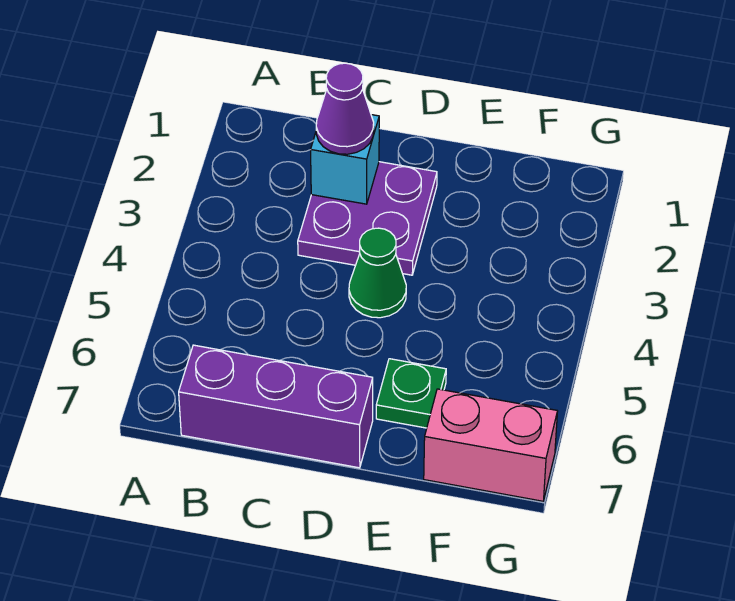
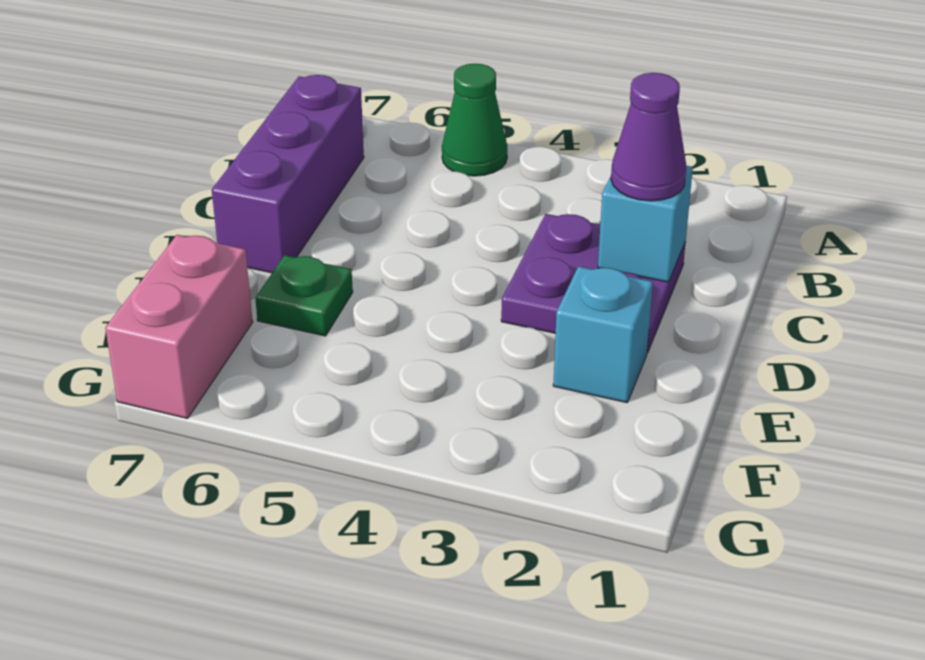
green 1x1 cone [349,228,406,318] -> green 1x1 cone moved to [442,64,507,176]
none -> cyan 1x1 brick [553,266,653,403]

